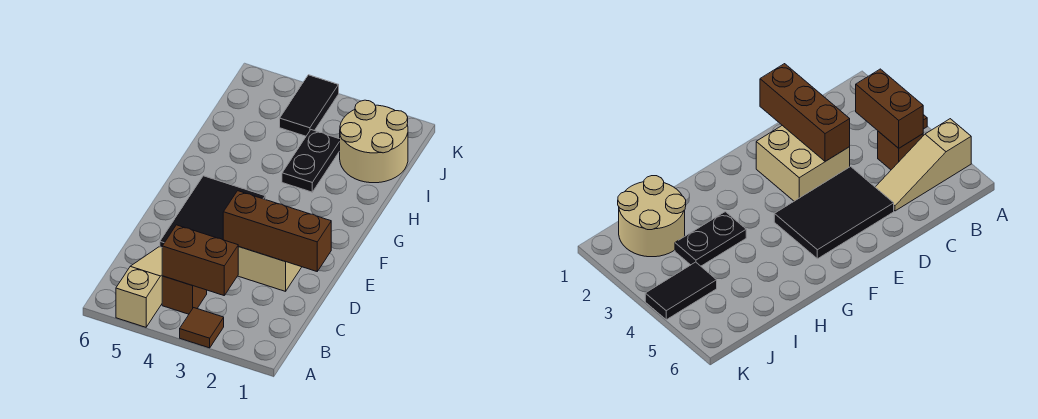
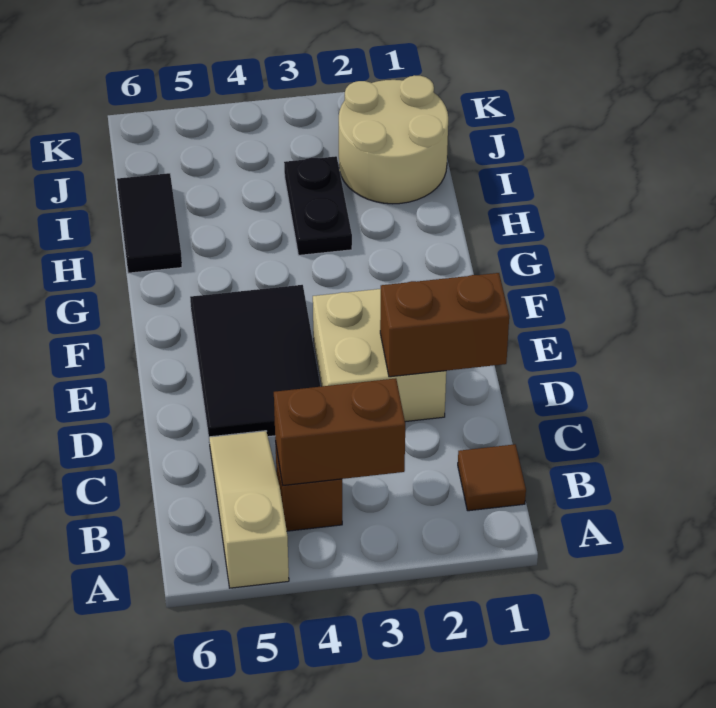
brown 1x1 tile [180,308,224,348] -> brown 1x1 tile moved to [458,444,526,511]
brown 1x3 brick [223,191,331,271] -> brown 1x2 brick [380,273,509,377]
black 1x2 tile [280,75,339,136] -> black 1x2 tile moved to [117,173,182,273]

